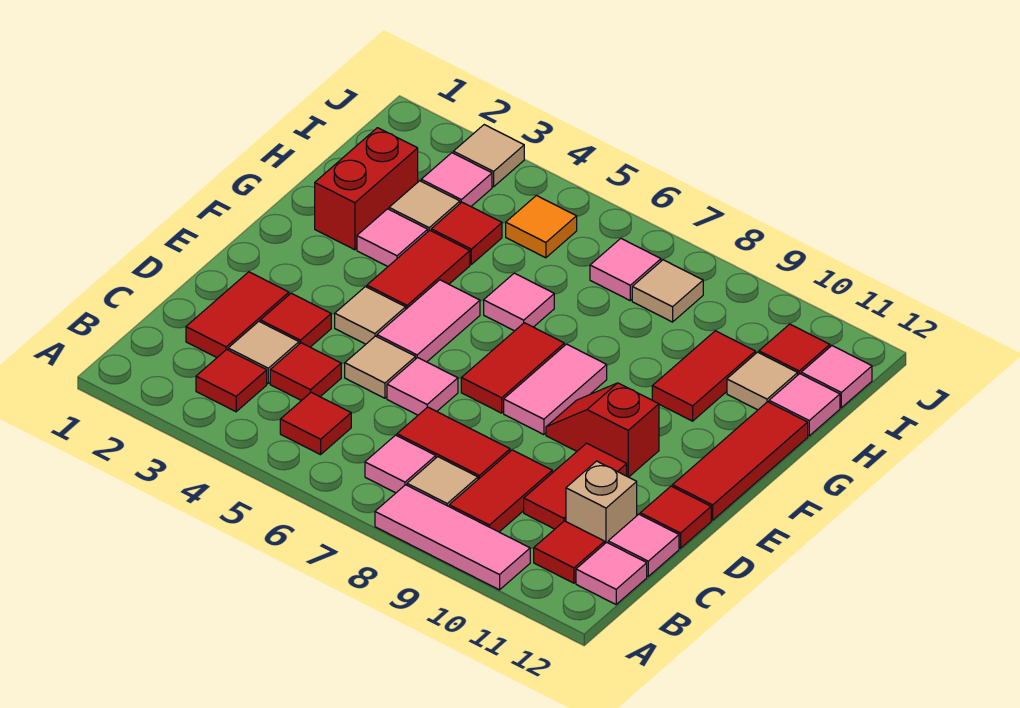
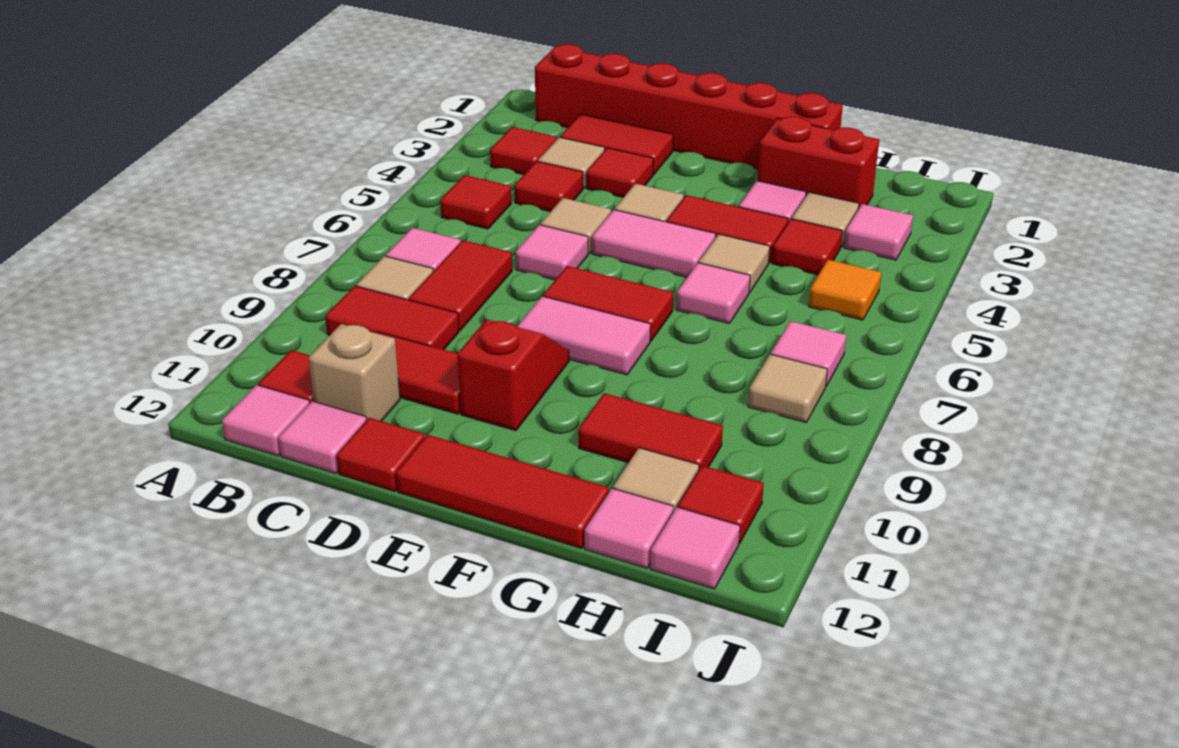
pink 1x3 tile [375,485,530,590] -> none
none -> red 1x6 brick [535,44,843,169]
tan 1x1 tile [453,125,524,187] -> tan 1x1 tile moved to [699,234,770,293]

